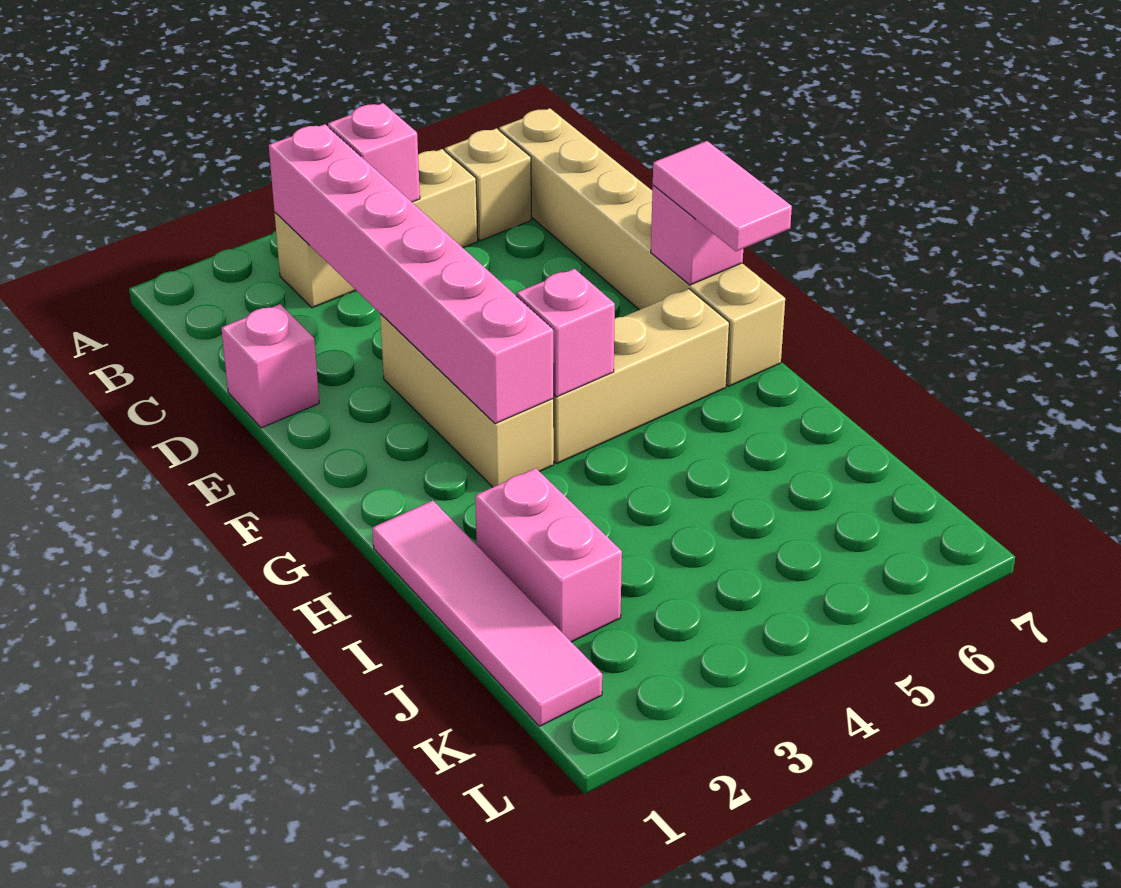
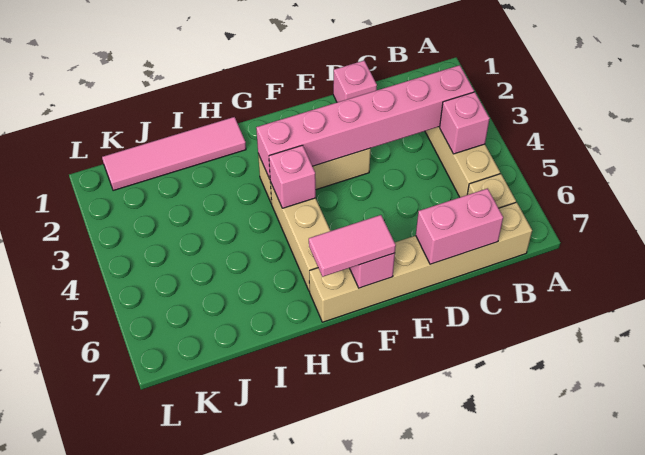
pink 1x2 brick [475,468,622,642] -> pink 1x2 brick moved to [416,188,503,264]

